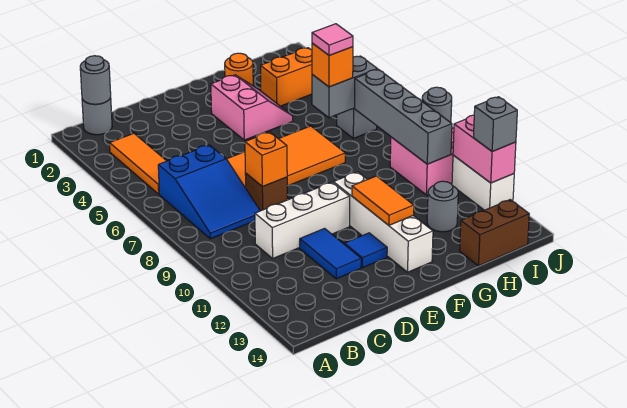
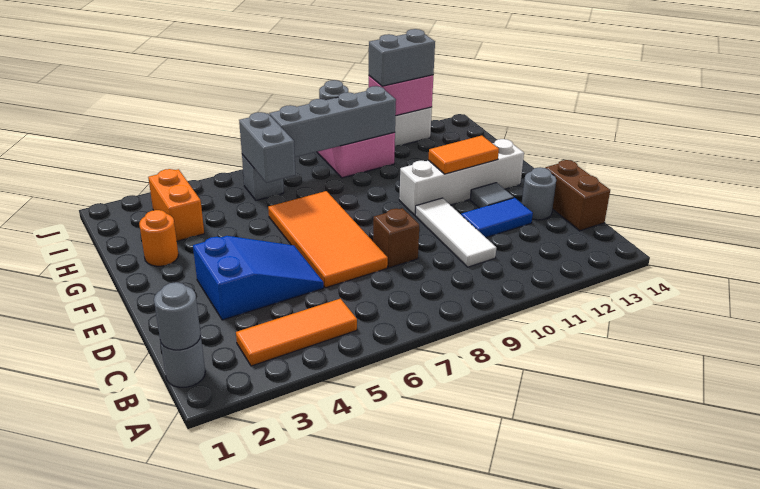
blue 2x3 slope [158,145,260,239] -> blue 2x3 slope moved to [193,236,324,320]
white 1x3 brick [255,182,350,258] -> white 1x3 tile [415,198,496,267]
orange 1x1 brick [245,132,287,187] -> none
blue 1x1 tile [344,233,387,268] -> grey 1x1 tile [470,183,514,208]
pink 2x2 slope [211,75,293,140] -> none
orange 1x1 brick [312,43,353,87] -> none
pink 1x1 tile [312,24,353,55] -> none
grey 1x1 round brick [427,181,458,232] -> grey 1x1 round brick moved to [522,167,556,220]
brown 1x2 brick [460,200,529,266] -> brown 1x2 brick moved to [546,160,610,231]
grey 1x1 brick [473,97,517,152] -> grey 1x2 brick [369,29,435,86]

